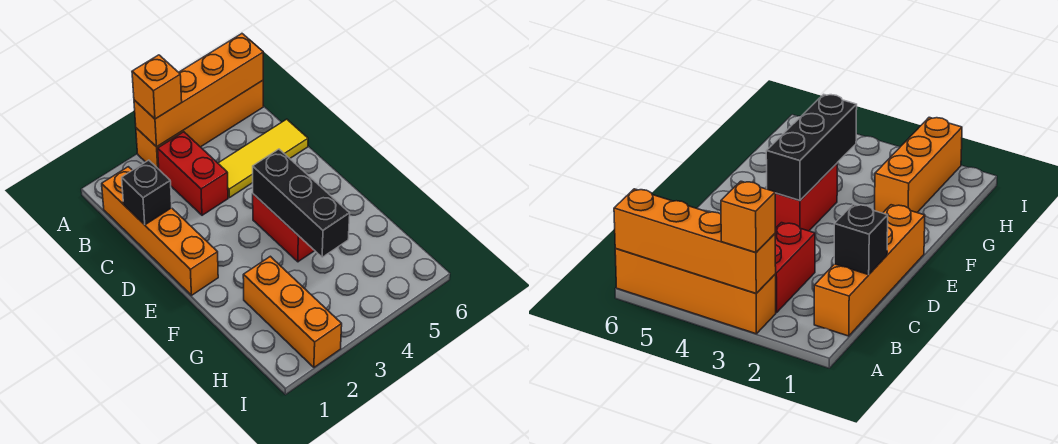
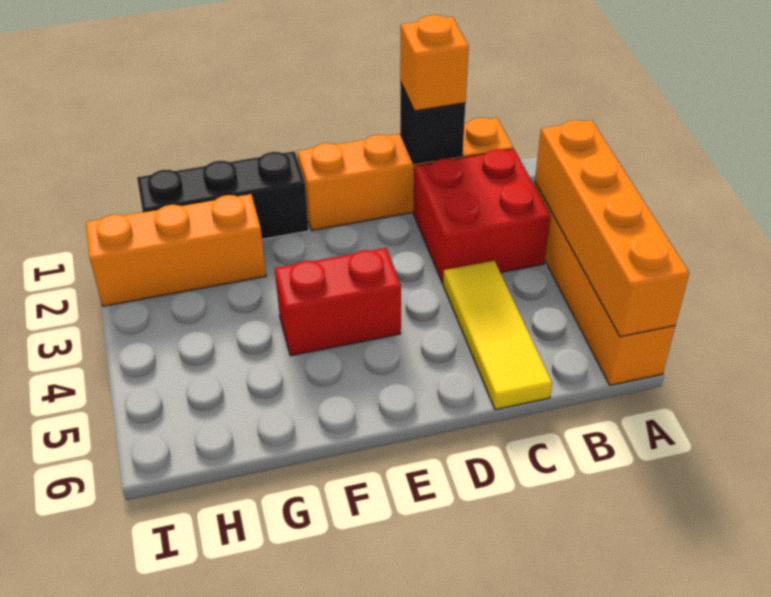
orange 1x1 brick [132,55,182,119] -> orange 1x1 brick moved to [400,15,469,111]
red 1x2 brick [158,132,228,215] -> red 2x2 brick [413,149,551,283]
black 1x3 brick [253,149,350,257] -> black 1x3 brick moved to [137,151,309,239]

